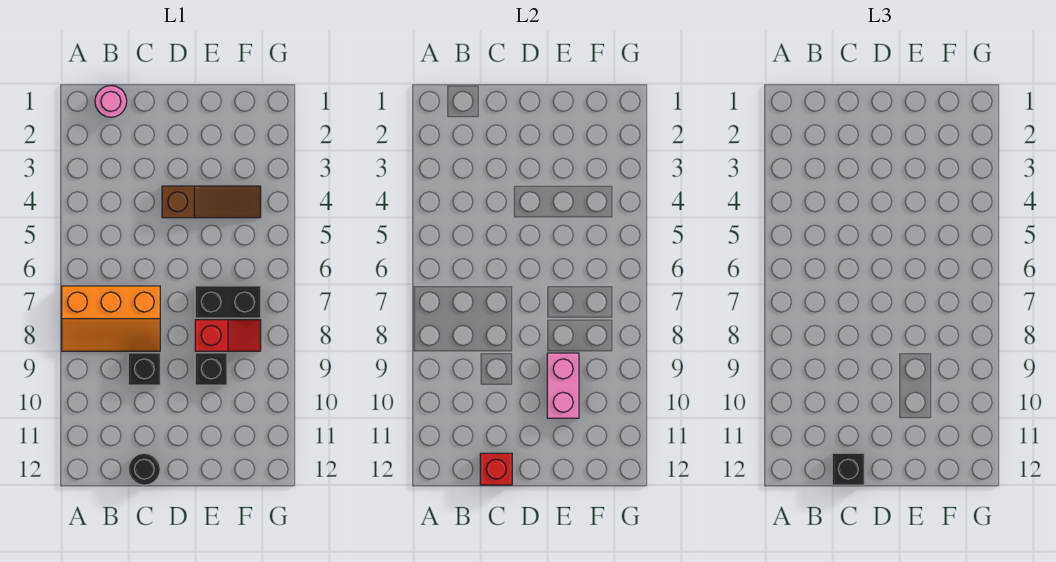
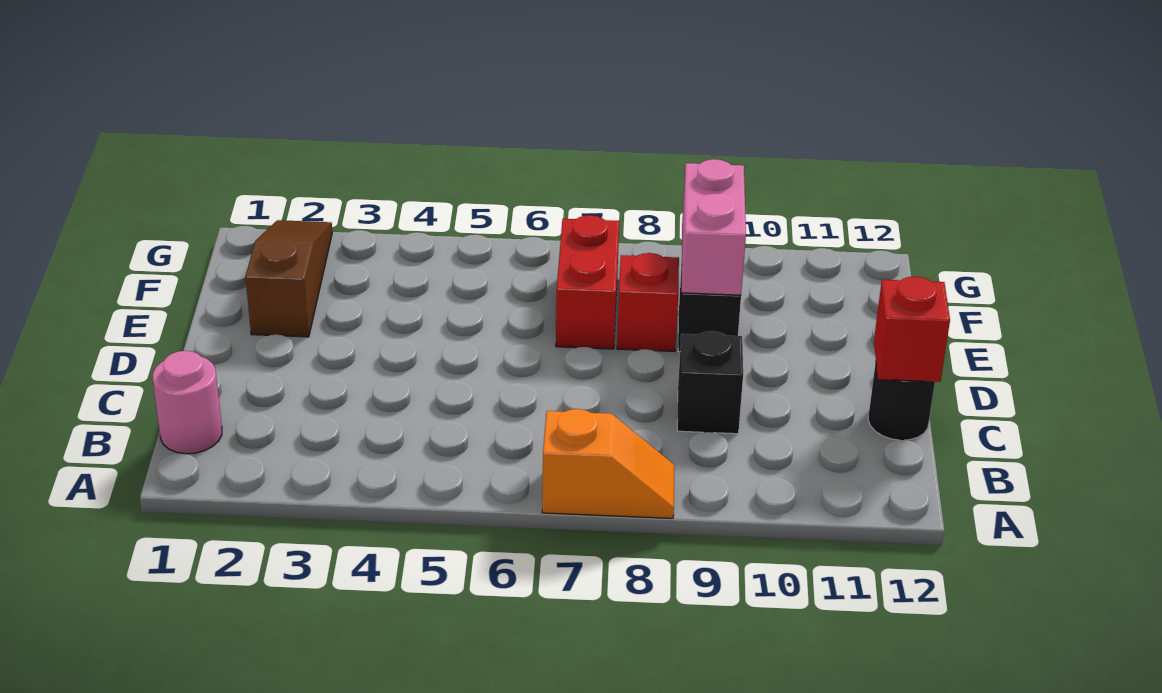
orange 2x3 slope [62,286,160,351] -> orange 1x2 slope [542,409,674,518]
black 1x1 brick [832,453,864,485] -> none
brown 1x3 slope [162,186,261,218] -> brown 1x3 slope moved to [246,220,332,337]
black 1x2 brick [195,286,261,318] -> red 1x2 brick [556,215,619,349]
pink 1x2 brick [547,353,579,418] -> pink 1x2 brick turned to [682,159,746,295]

